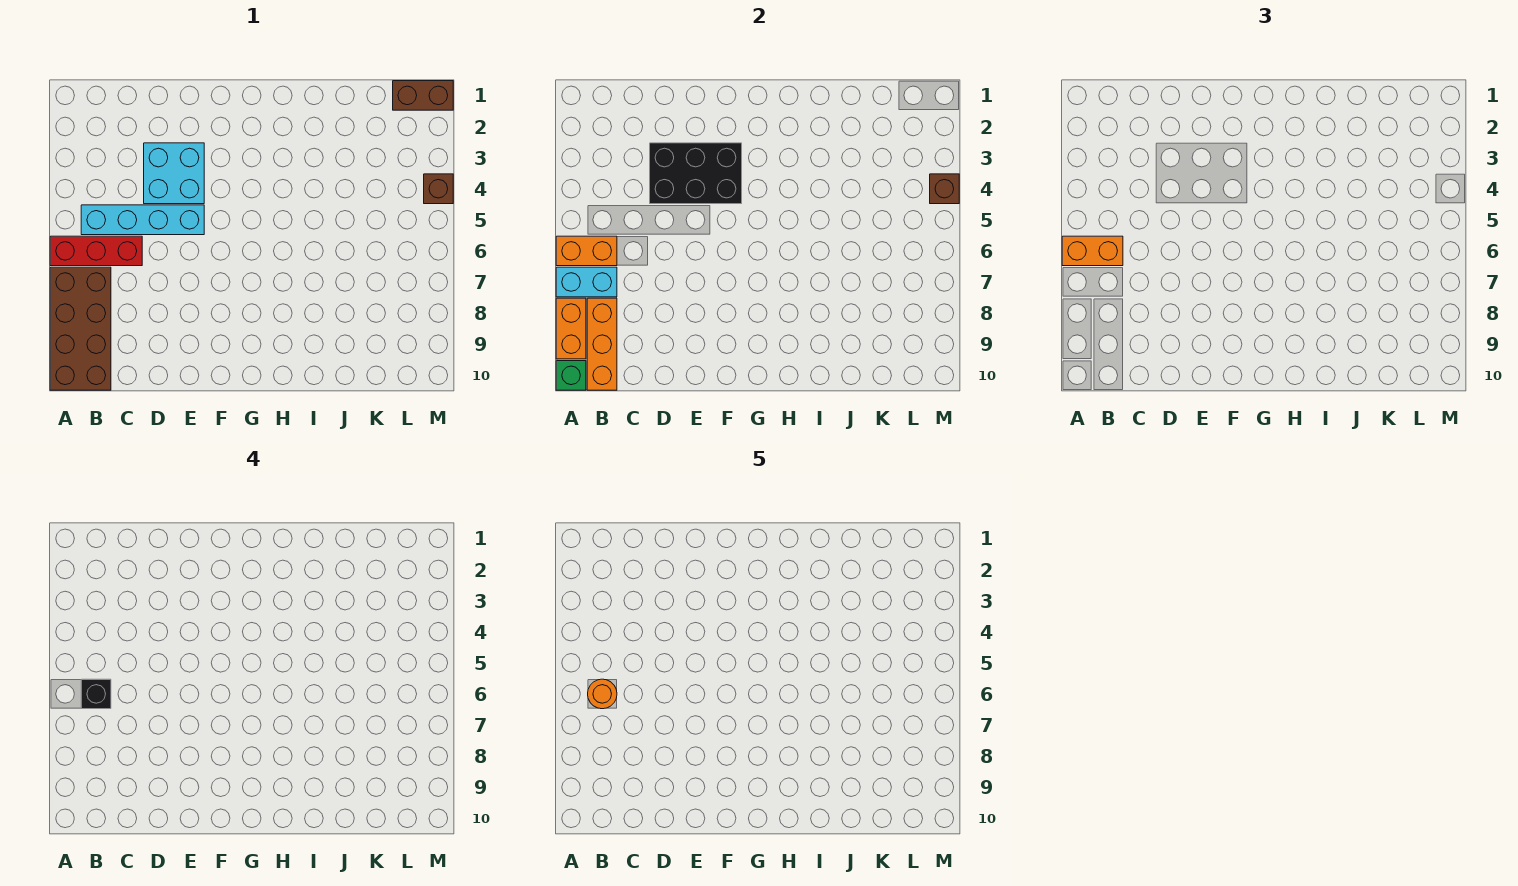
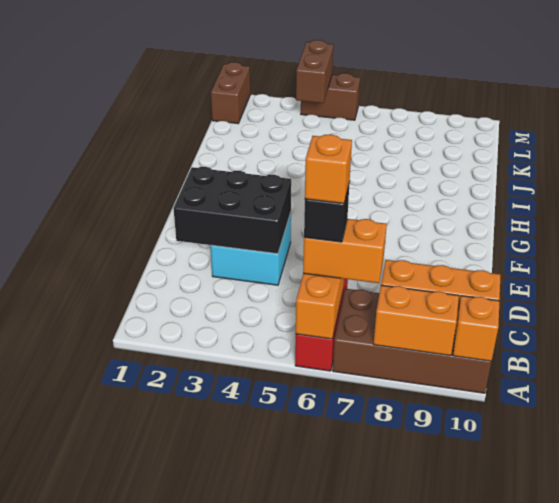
orange 1x2 brick [1062,236,1123,266] -> orange 1x2 brick turned to [303,219,387,283]
cyan 1x2 brick [556,267,617,297] -> none
green 1x1 brick [556,361,586,390] -> orange 1x1 brick [453,296,499,361]
cyan 1x4 brick [81,205,204,235] -> none
orange 1x1 round brick [588,679,617,709] -> orange 1x1 brick [305,134,352,204]
black 2x3 brick [650,143,742,204] -> black 2x3 brick turned to [173,167,291,254]
brown 1x1 brick [424,174,453,204] -> brown 1x2 brick [301,73,360,120]
brown 1x1 brick [930,174,959,204] -> brown 1x2 brick [296,40,333,103]

